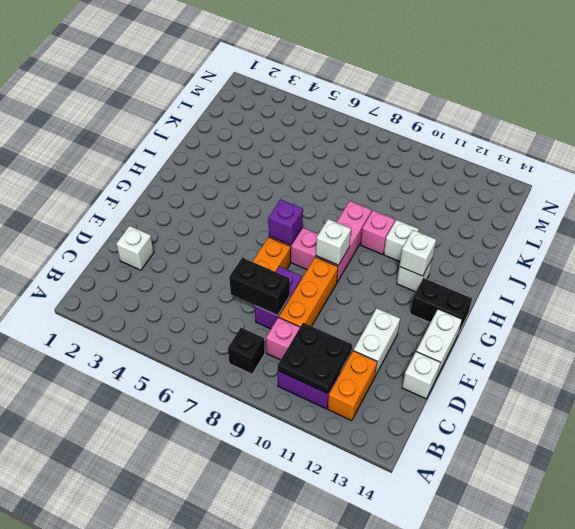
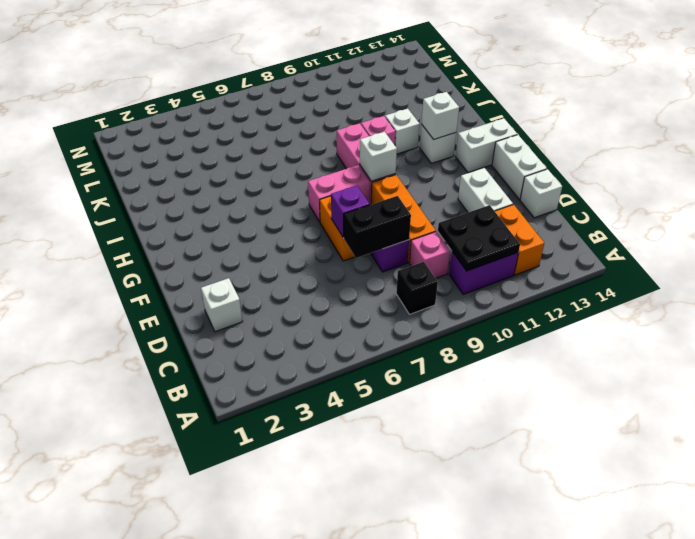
purple 1x1 brick [269,199,303,245] -> purple 1x1 brick moved to [331,185,370,237]
black 1x2 brick [410,278,472,332] -> white 1x2 brick [455,118,517,173]

